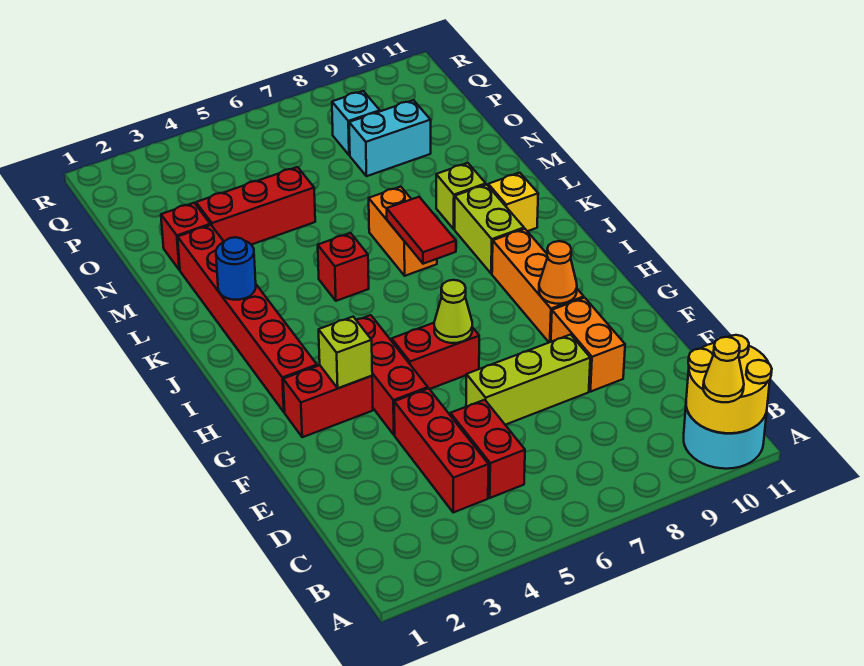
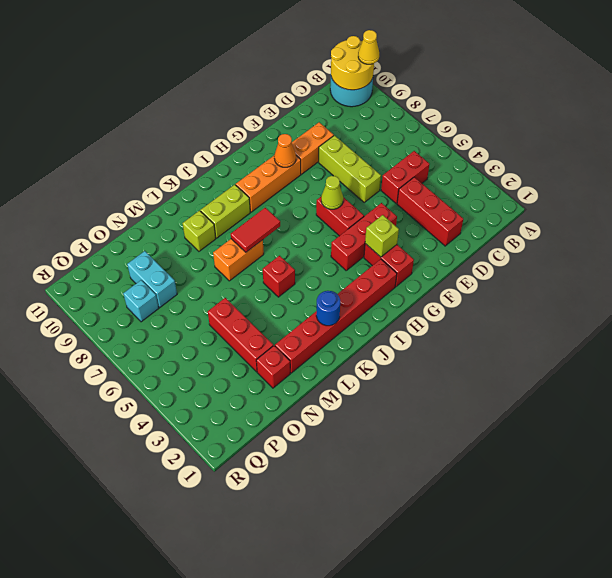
red 1x3 brick [394,388,489,512] -> red 1x3 brick turned to [397,177,463,246]
yellow 1x1 brick [488,173,538,231] -> none

